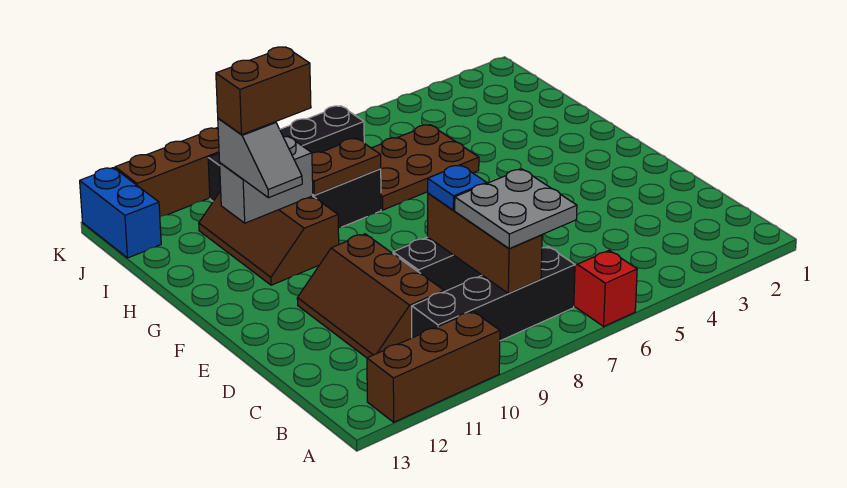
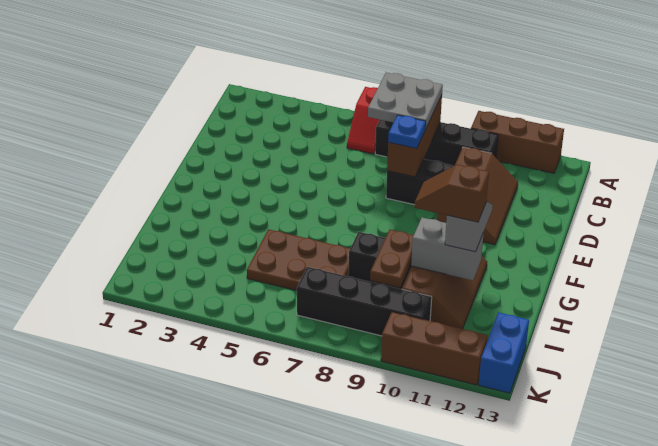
brown 1x2 plate [312,138,381,195] -> brown 1x2 plate turned to [370,230,414,287]
brown 1x2 brick [216,47,311,134] -> brown 1x2 slope [414,165,489,222]

